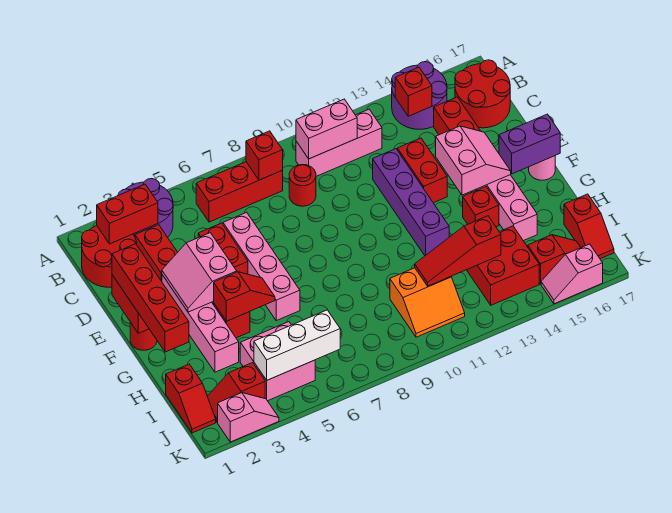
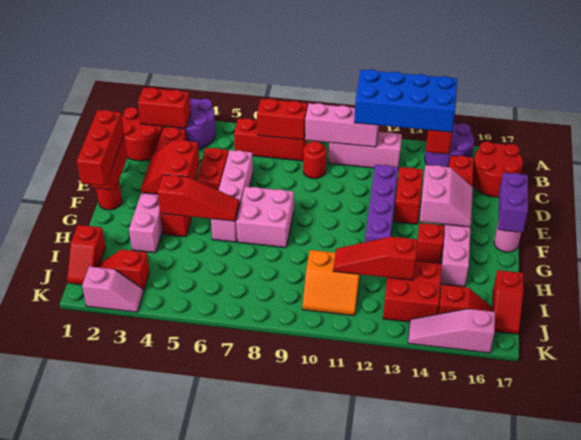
none -> blue 2x4 brick [354,69,457,132]
red 1x1 brick [246,131,283,180] -> red 1x2 brick [257,99,307,140]
pink 1x2 brick [296,99,357,159] -> pink 1x3 brick [305,103,379,147]
red 1x4 brick [112,244,189,352] -> red 1x3 brick [77,110,124,186]
pink 2x2 slope [162,233,237,312] -> red 2x2 slope [141,140,200,194]
purple 1x2 brick [499,114,560,174] -> purple 1x2 brick turned to [498,173,528,232]
red 1x2 slope [214,272,275,321] -> red 1x3 slope [158,174,239,221]
pink 2x2 brick [240,322,315,401] -> pink 2x2 brick moved to [236,186,294,248]
white 1x3 brick [254,310,340,380] -> none
pink 1x2 slope [541,244,603,304] -> pink 1x3 slope [408,309,495,353]

